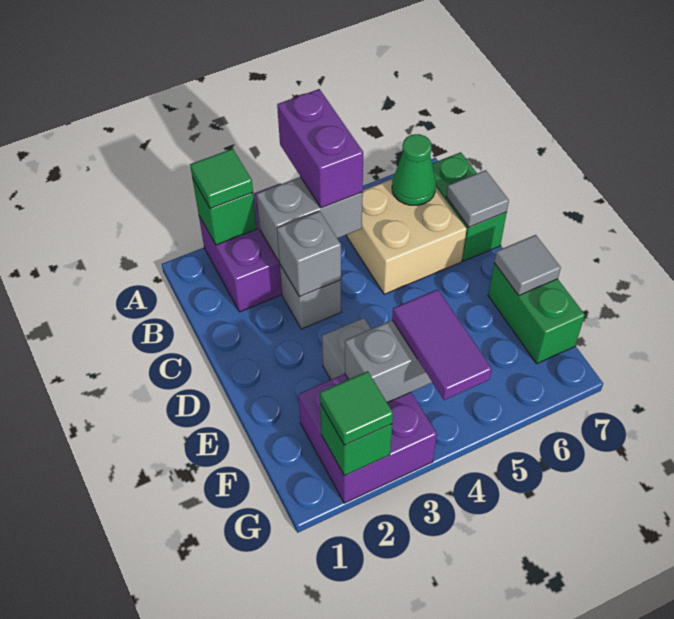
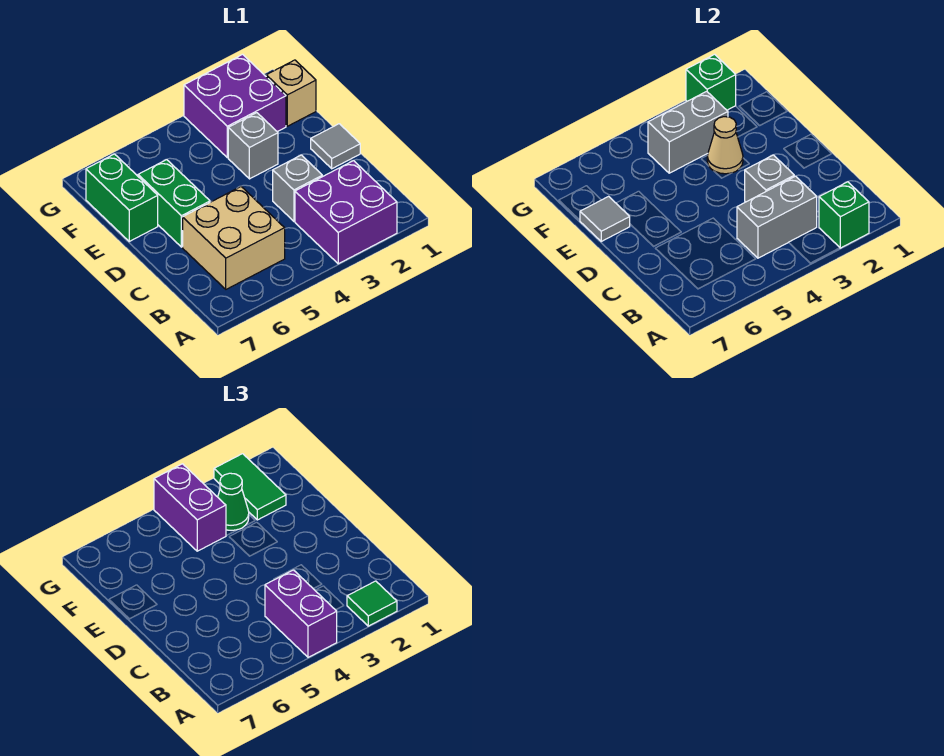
green 1x1 cone [392,134,436,205] -> green 1x1 cone moved to [218,473,249,530]
green 1x2 brick [432,152,507,261] -> green 1x2 brick moved to [138,160,210,247]
grey 1x1 tile [446,170,509,227] -> grey 1x1 tile moved to [311,124,360,169]
none -> tan 1x1 cone [707,117,743,174]
none -> tan 1x1 brick [266,60,316,126]
purple 1x2 tile [392,289,492,400] -> purple 1x2 brick [154,464,226,551]
green 1x1 tile [320,371,393,445] -> green 1x2 tile [214,454,286,520]

